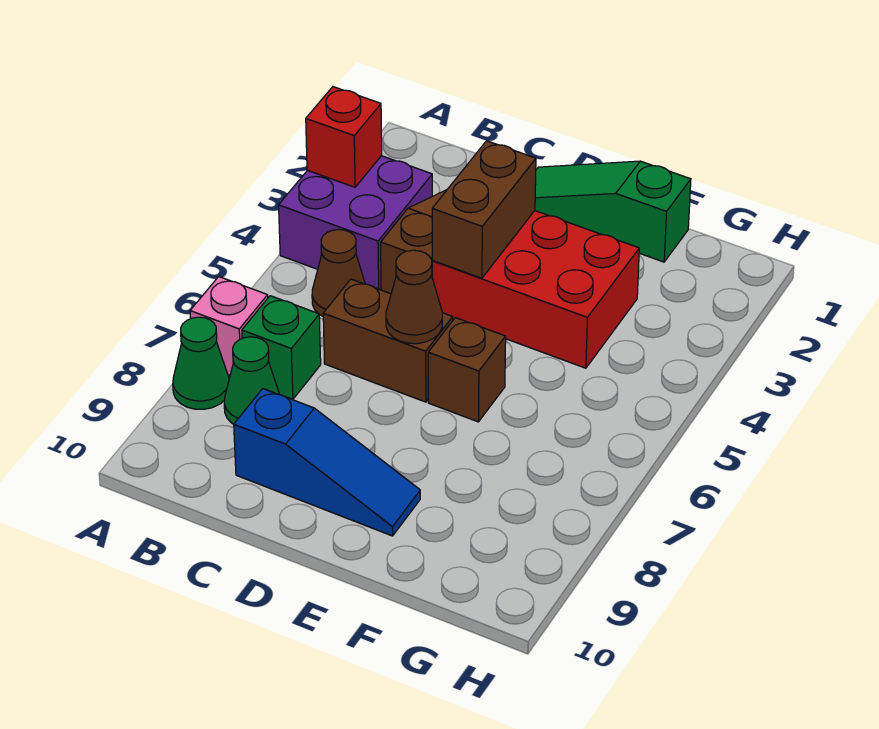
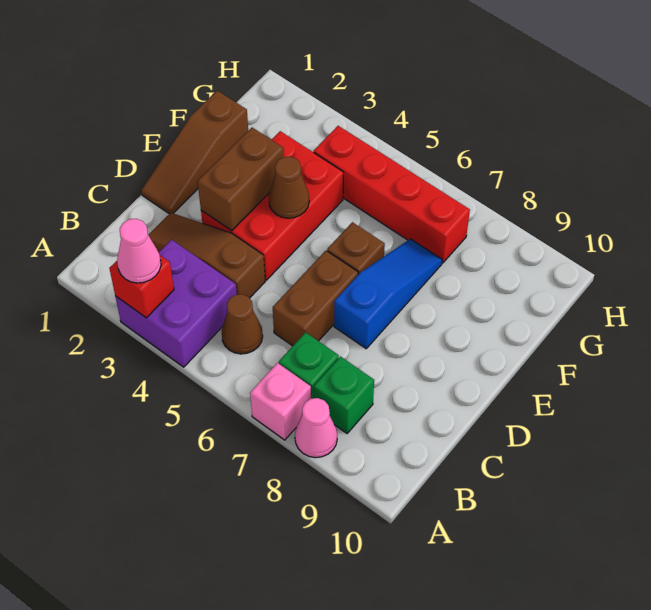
none -> pink 1x1 cone [117,219,161,283]
green 1x1 cone [173,317,229,409] -> pink 1x1 cone [295,398,337,458]
green 1x1 cone [224,337,279,424] -> green 1x1 brick [314,357,374,433]
blue 1x3 slope [234,389,420,536] -> blue 1x3 slope moved to [334,239,442,349]
green 1x3 slope [535,161,691,262] -> brown 1x3 slope [141,90,248,214]
brown 1x2 brick [432,141,536,278] -> brown 1x2 brick turned to [198,128,284,231]
brown 1x1 cone [386,250,442,344] -> brown 1x1 cone moved to [269,156,309,218]
none -> red 1x4 brick [314,126,470,263]

